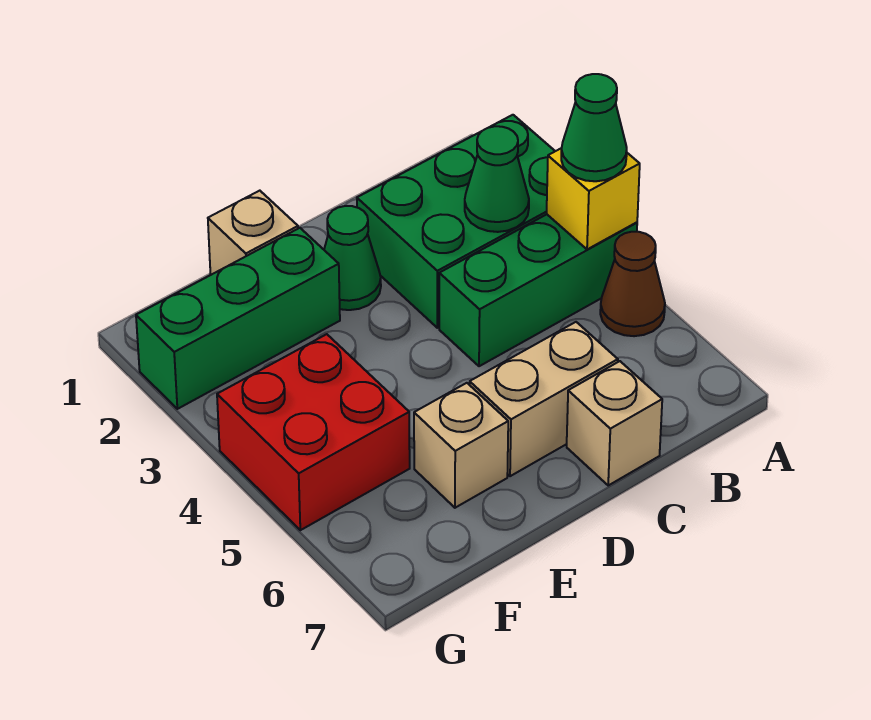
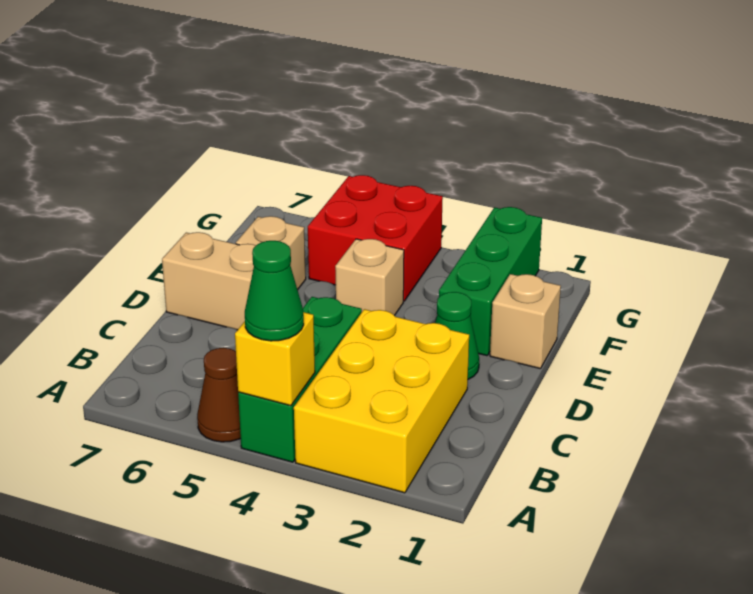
green 2x3 brick [357,115,555,328] -> yellow 2x3 brick [294,309,469,493]
green 1x1 cone [465,126,529,232] -> none
tan 1x2 brick [470,322,618,476] -> tan 1x2 brick turned to [162,232,256,330]
tan 1x1 brick [567,361,662,485] -> tan 1x1 brick moved to [335,239,404,316]

